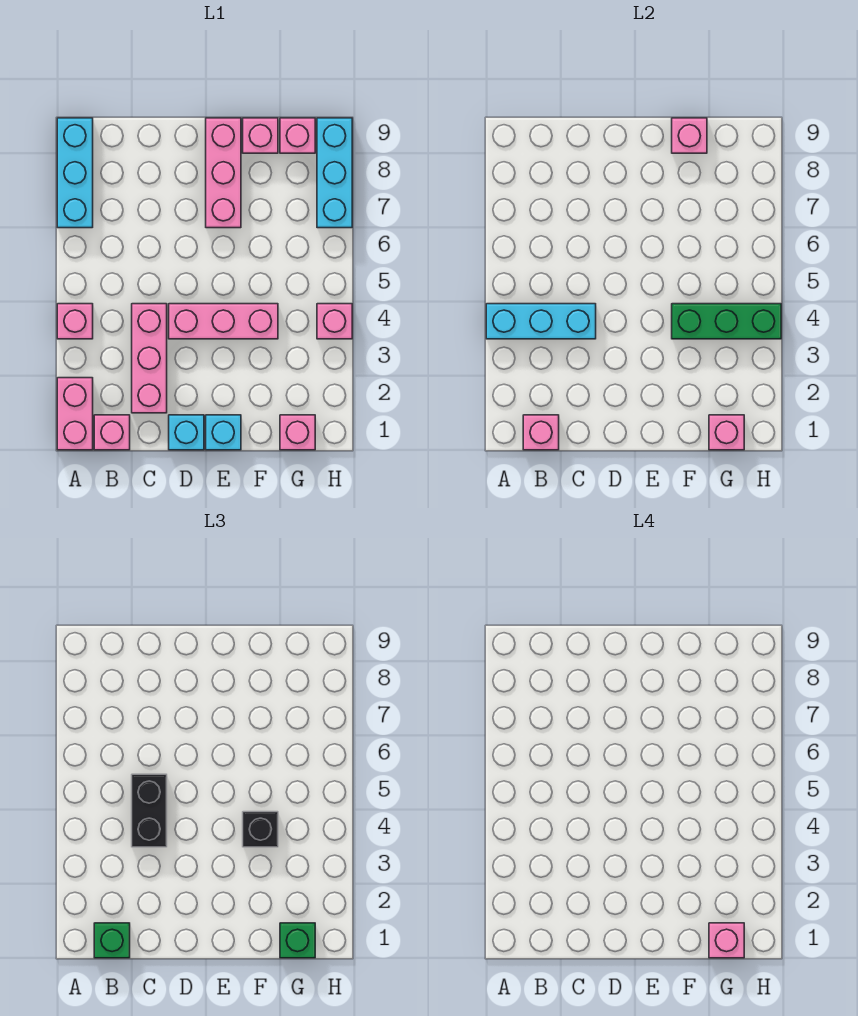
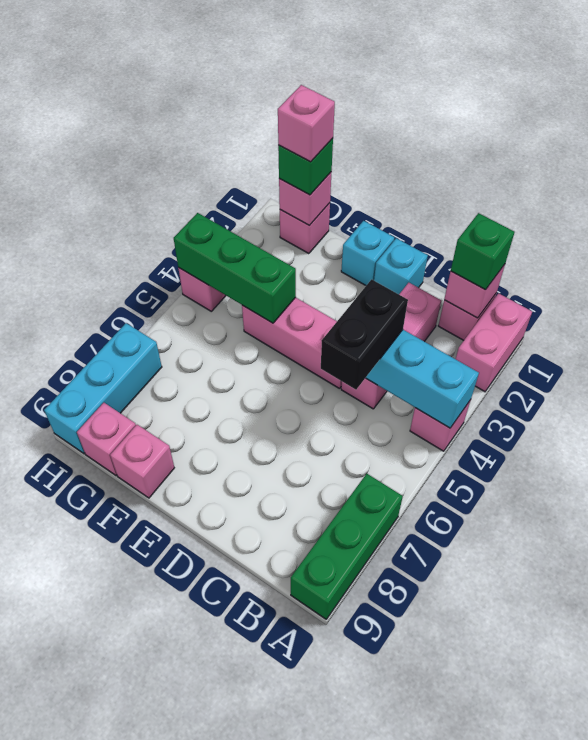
cyan 1x3 brick [57,118,93,228] -> green 1x3 brick [291,474,403,619]
pink 1x3 brick [206,118,241,228] -> none
black 1x1 brick [243,812,278,847] -> none
pink 1x1 brick [672,118,707,153] -> none

